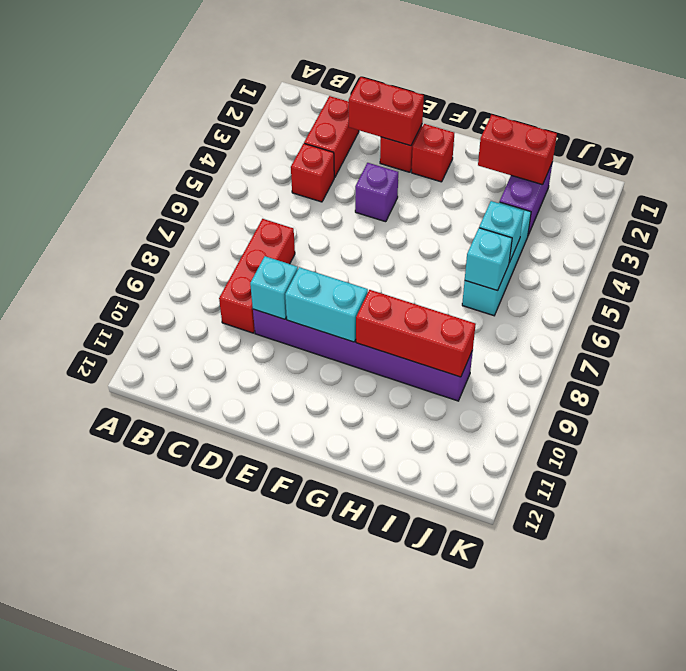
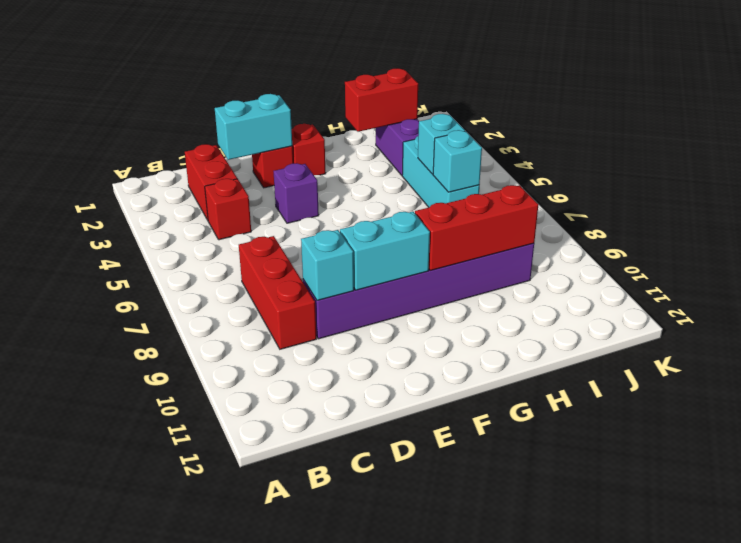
red 1x2 brick [348,77,424,146] -> cyan 1x2 brick [215,94,292,160]

